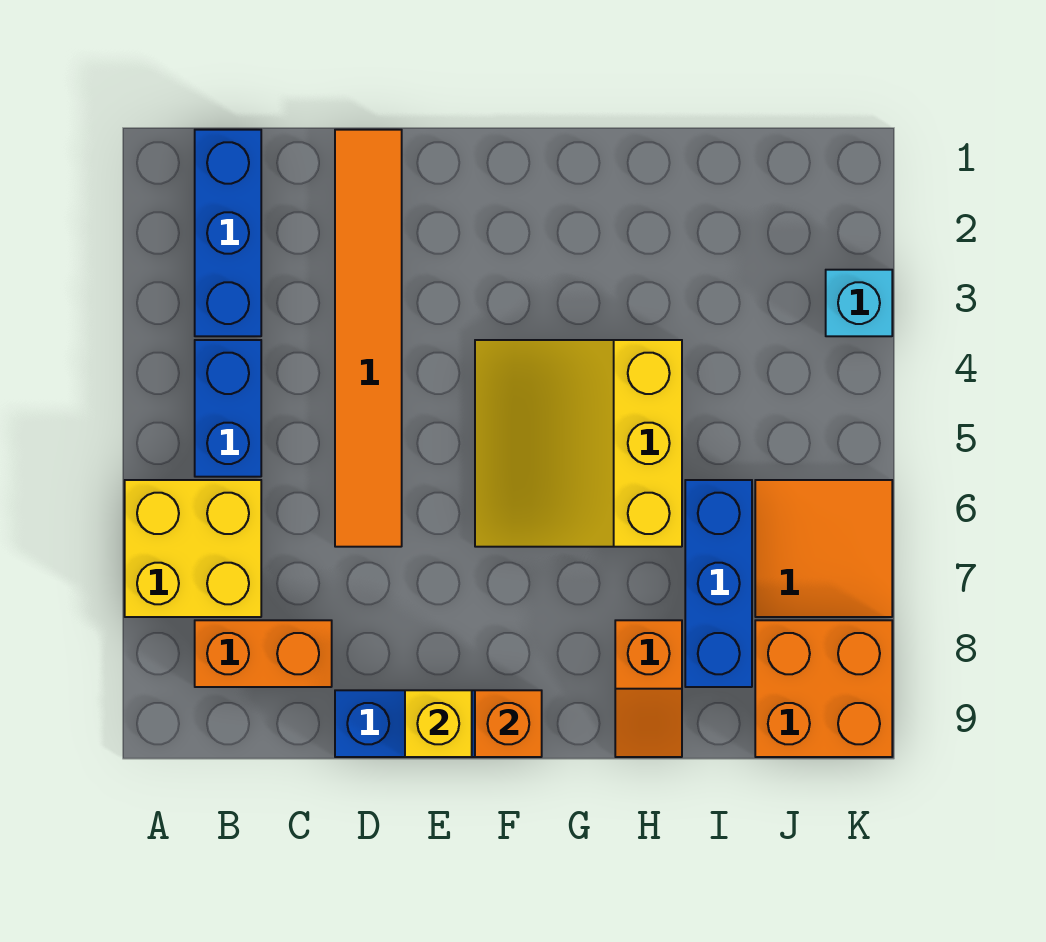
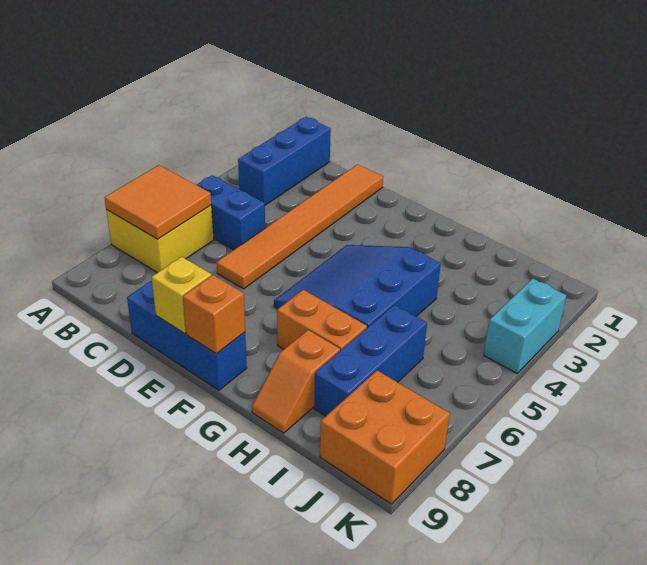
blue 1x2 brick [195,340,261,477] -> blue 1x2 brick turned to [197,175,265,250]
orange 1x2 brick [195,620,332,687] -> orange 1x2 brick moved to [277,290,367,351]
yellow 3x3 slope [475,340,682,547] -> blue 3x3 slope [274,245,441,328]
orange 2x2 tile [755,480,892,617] -> orange 2x2 tile moved to [104,165,211,239]
cyan 1x1 brick [826,270,892,336] -> cyan 1x2 brick [484,278,567,373]

